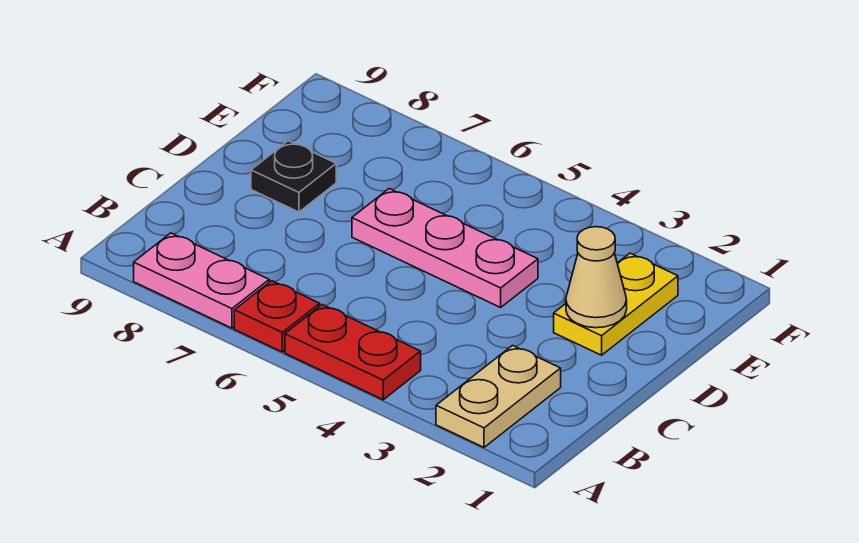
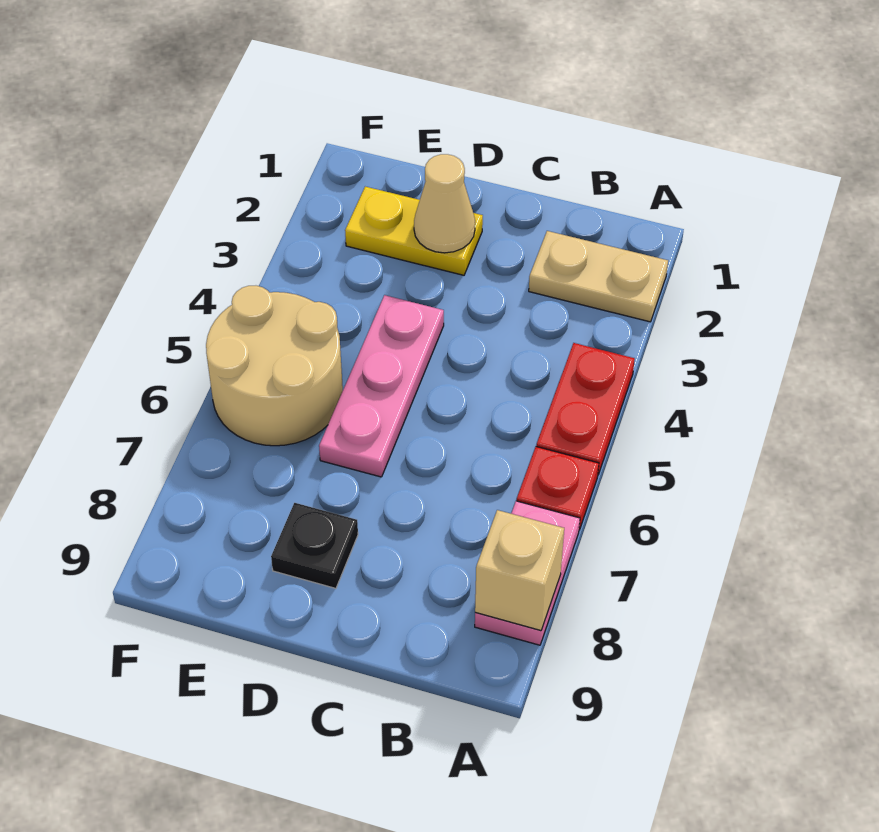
none -> tan 1x1 brick [475,510,564,631]
none -> tan 2x2 round brick [206,286,343,446]

